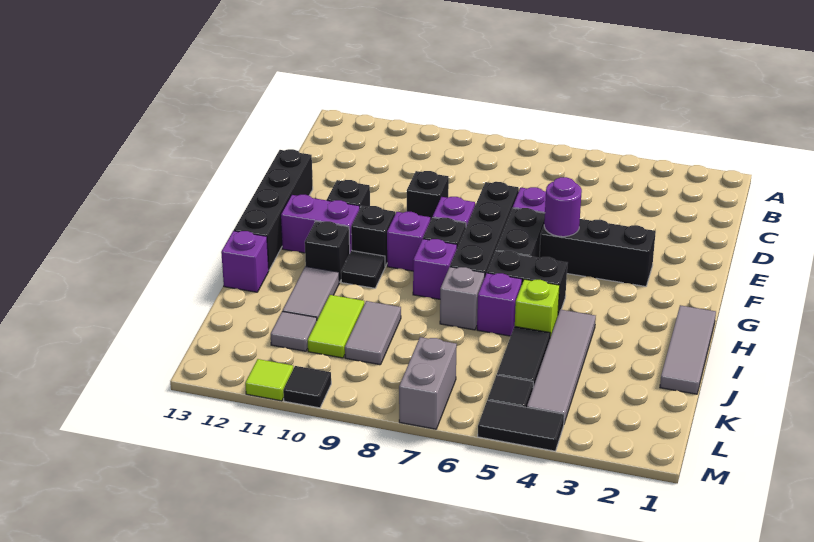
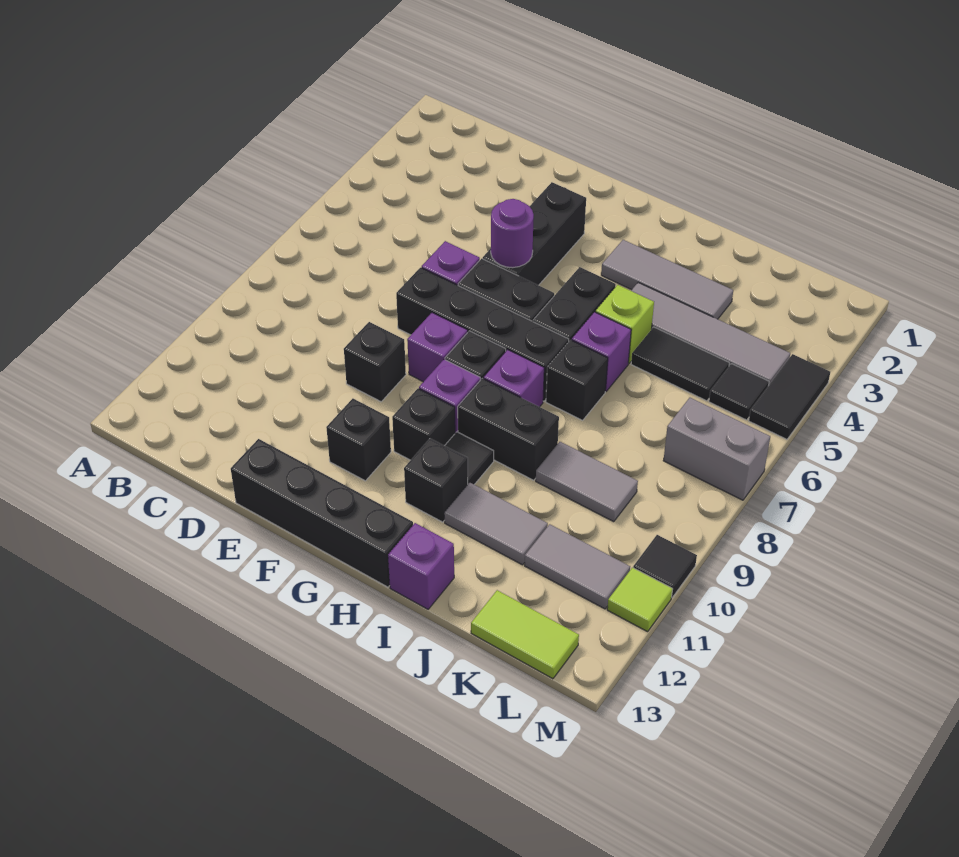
purple 1x2 brick [281,195,360,253] -> none
grey 1x3 tile [660,305,716,394] -> grey 1x3 tile moved to [601,240,733,319]
none -> black 1x2 brick [458,378,559,480]
grey 1x1 brick [440,267,485,330] -> black 1x1 brick [546,340,608,420]
lime 1x2 tile [308,295,364,358] -> lime 1x2 tile moved to [471,590,579,679]
grey 1x1 tile [271,311,317,351] -> grey 1x2 tile [525,524,630,609]

